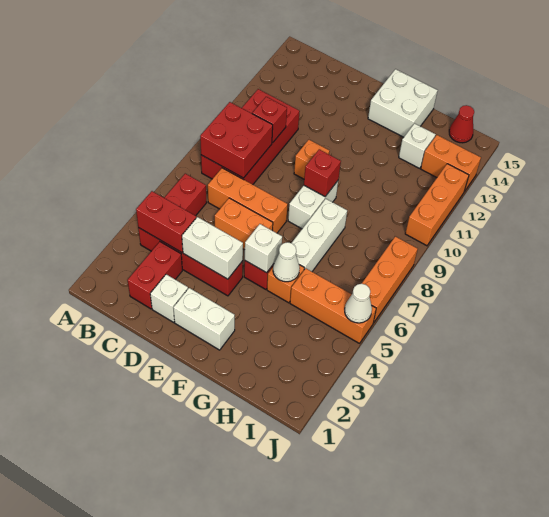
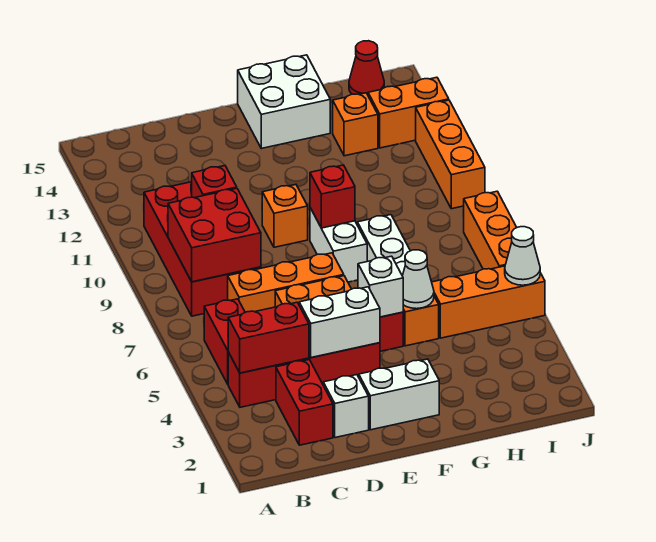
white 1x1 brick [399,124,436,168] -> orange 1x1 brick [333,93,378,156]

